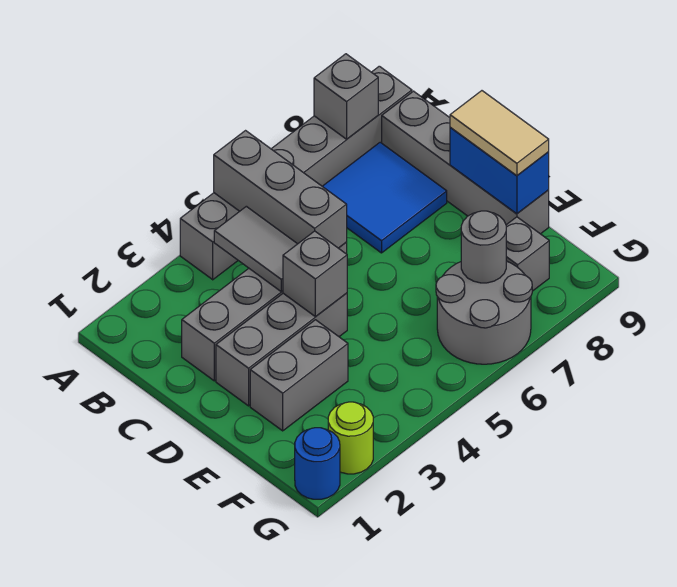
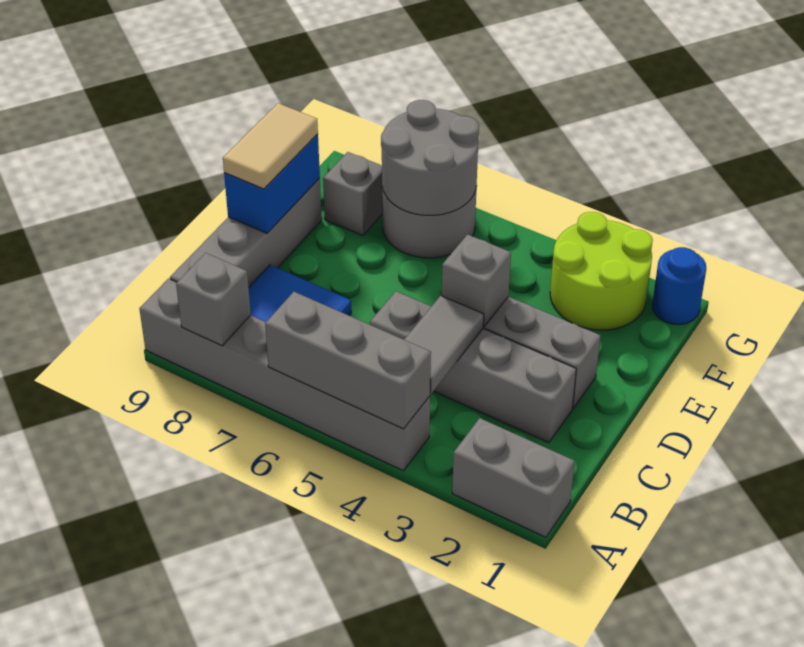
grey 1x3 brick [214,131,347,248] -> grey 1x3 brick turned to [265,292,431,429]
grey 1x2 brick [250,320,348,431] -> grey 1x2 brick moved to [452,418,575,537]
grey 1x1 round brick [461,211,506,283] -> grey 2x2 round brick [381,100,479,215]
lime 1x1 round brick [328,402,373,474] -> lime 2x2 round brick [550,212,653,330]

